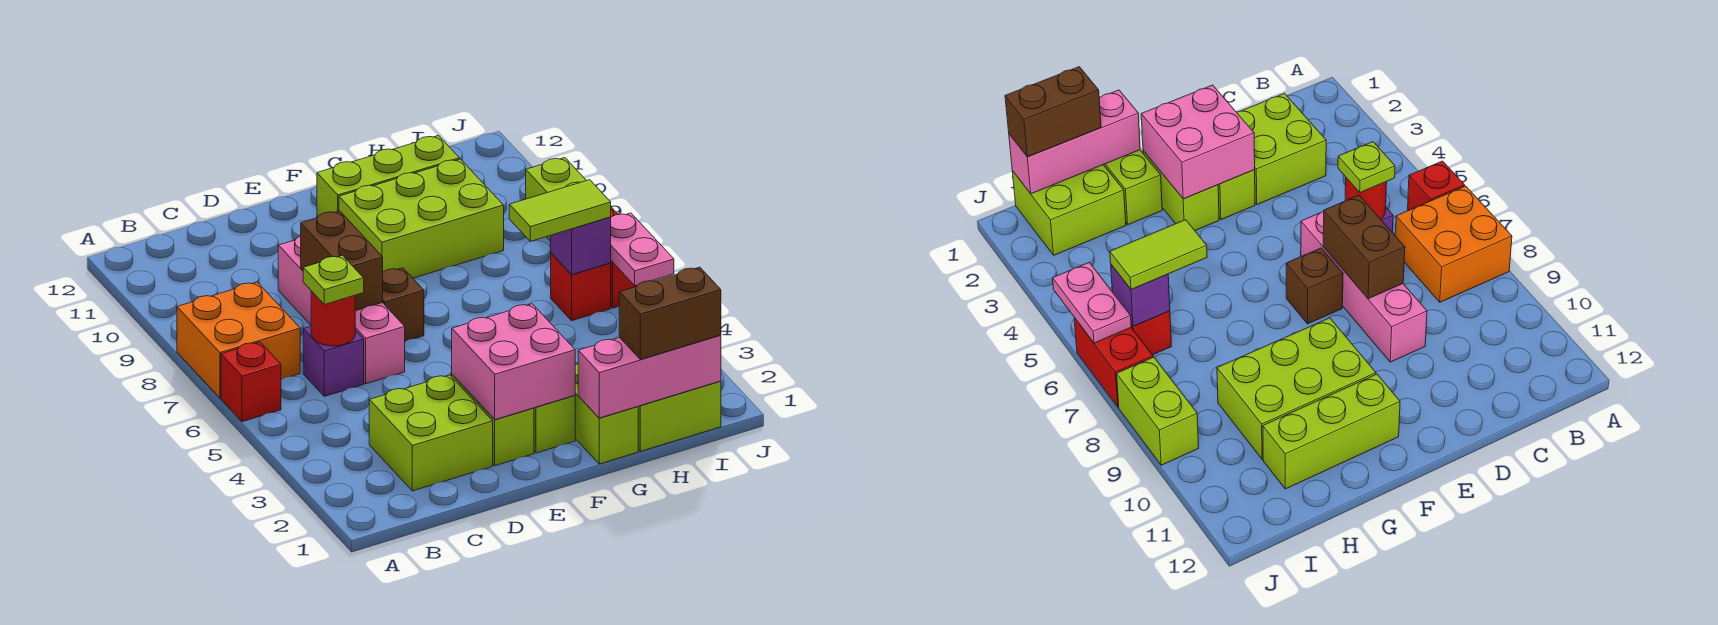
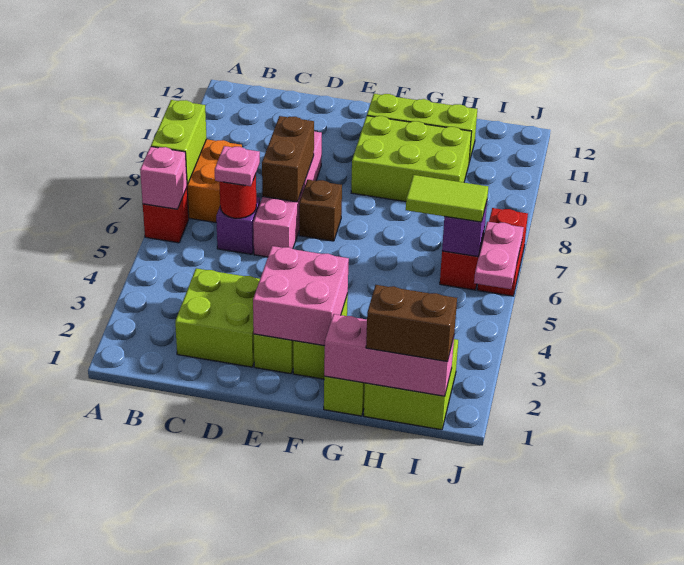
none -> pink 1x1 brick [140,147,187,209]
lime 1x1 plate [303,255,364,305] -> pink 1x1 plate [215,146,260,186]
lime 1x2 brick [526,158,587,241] -> lime 1x2 brick moved to [151,100,207,185]

